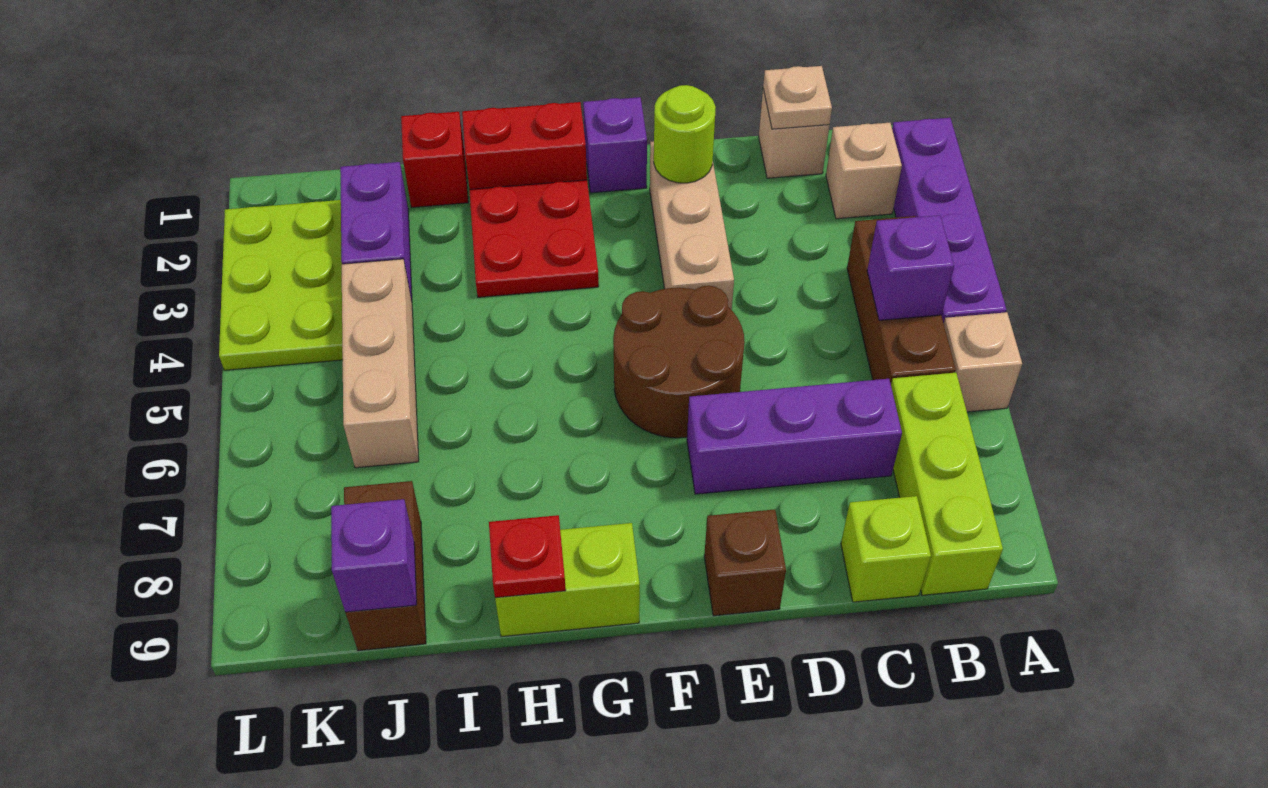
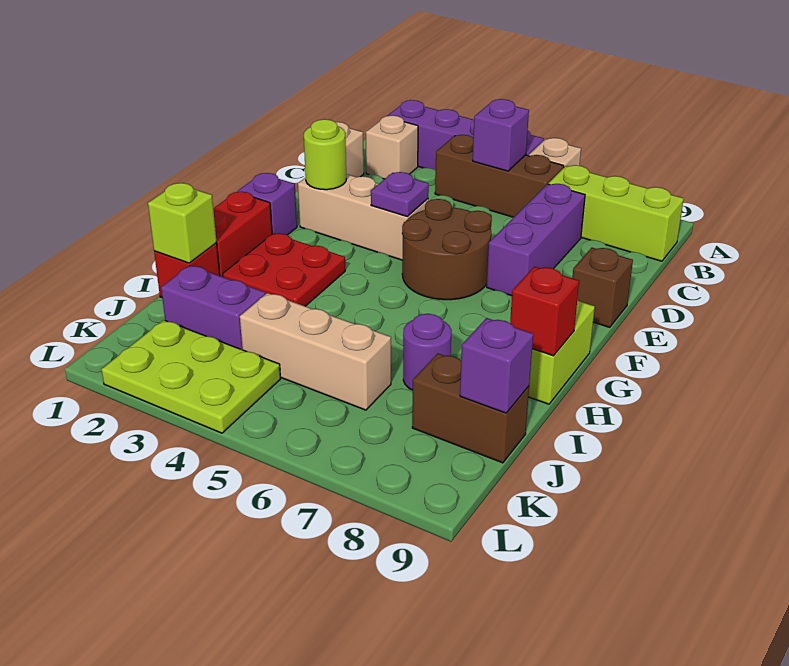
tan 1x1 plate [763,66,832,129] -> none
lime 1x1 brick [841,496,931,602] -> lime 1x1 brick moved to [148,183,217,263]
none -> purple 1x1 plate [371,172,429,217]
red 1x1 plate [489,515,566,598] -> red 1x1 brick [510,267,579,356]
none -> purple 1x1 round brick [403,314,452,390]

